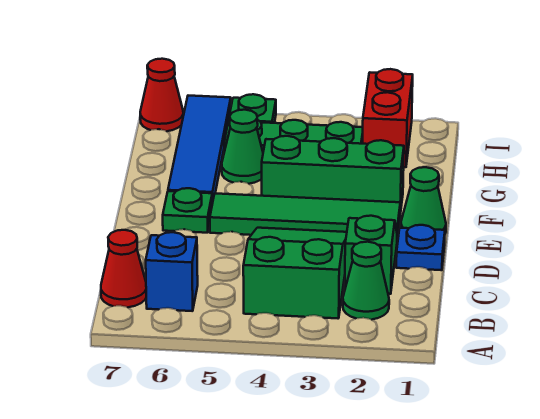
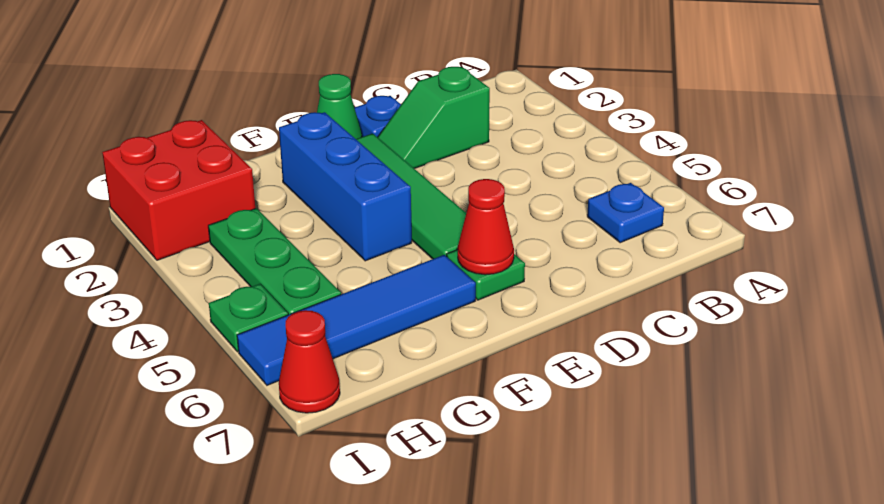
green 1x1 cone [343,242,389,320] -> none
green 2x3 slope [243,228,347,318] -> none
blue 1x1 brick [146,232,198,311] -> blue 1x1 plate [587,183,664,243]
red 1x1 cone [101,230,146,307] -> red 1x1 cone moved to [458,179,514,275]
green 1x3 brick [262,136,404,214] -> blue 1x3 brick [279,112,412,261]
green 1x1 cone [222,110,263,184] -> none
red 1x2 brick [363,69,413,167] -> red 2x2 brick [102,120,255,260]

